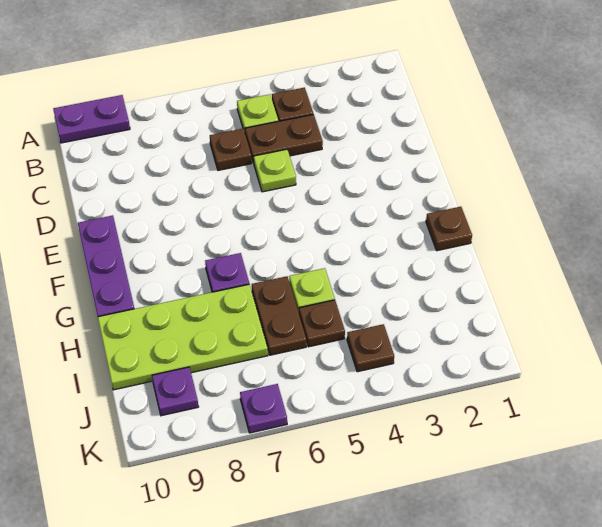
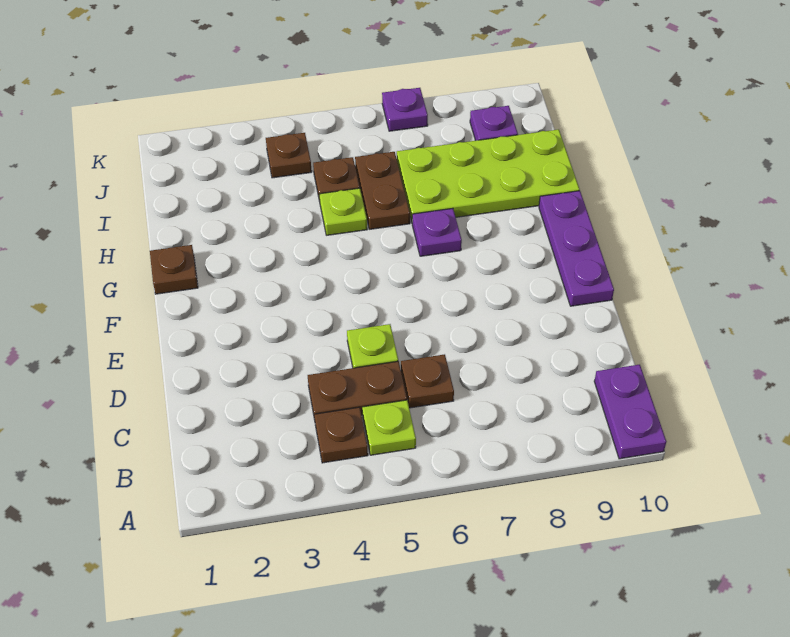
purple 1x2 plate [53,95,130,143] -> purple 1x2 plate turned to [594,365,666,459]

